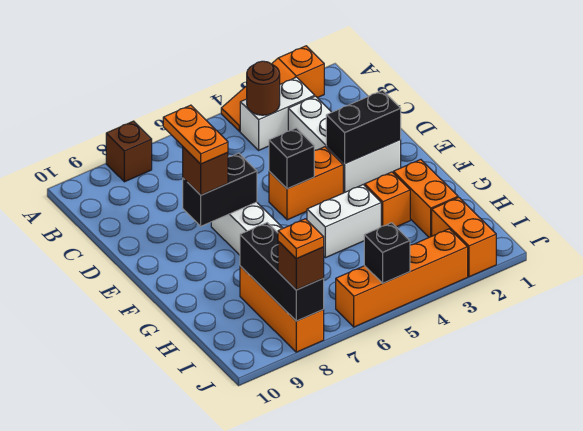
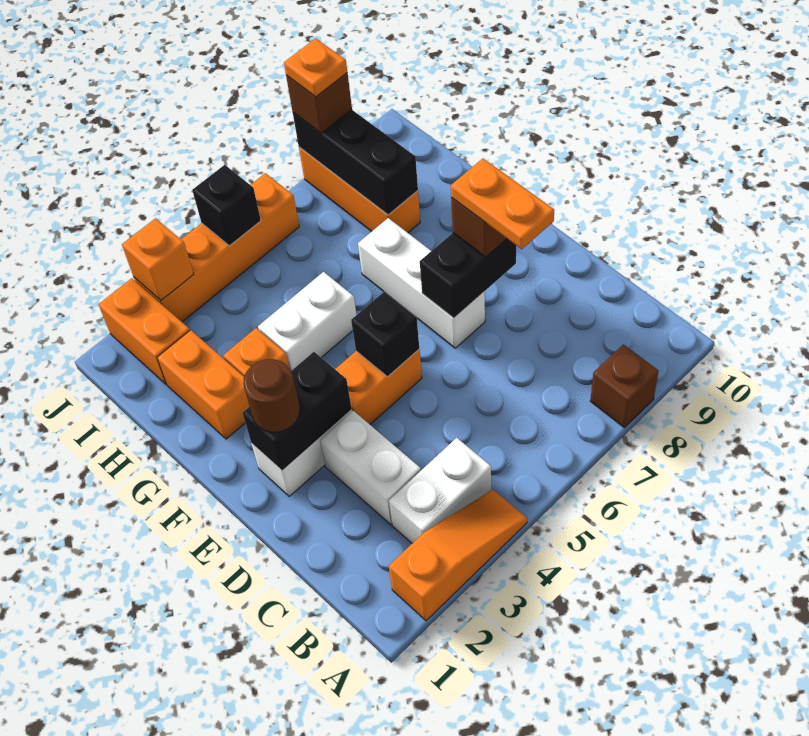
brown 1x1 round brick [247,61,280,115] -> brown 1x1 round brick moved to [243,359,300,432]
none -> orange 1x1 brick [122,218,194,300]

